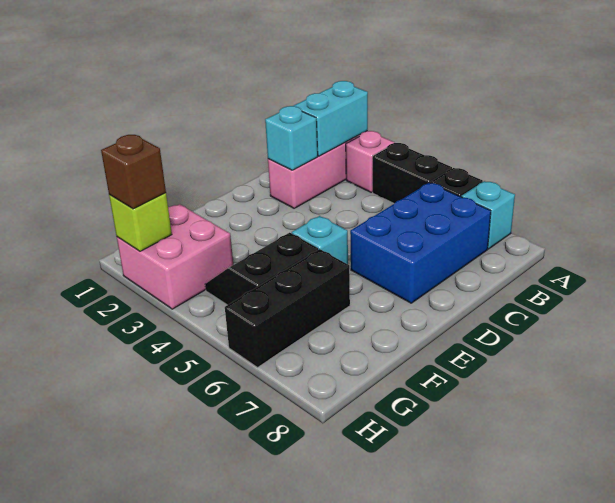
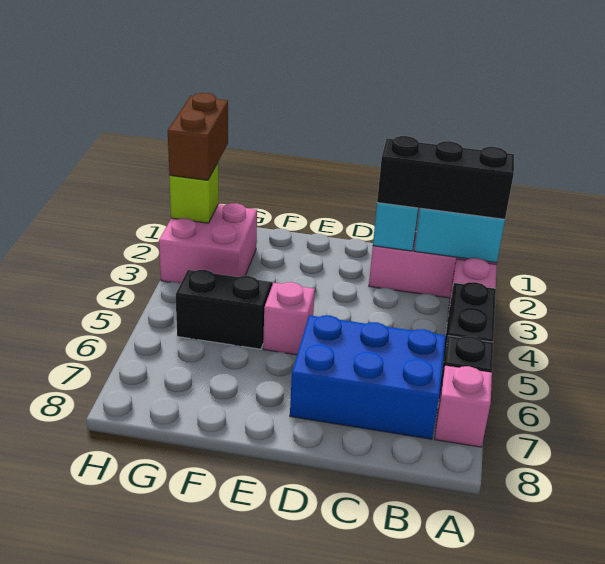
cyan 1x1 brick [461,181,515,249] -> pink 1x1 brick [435,365,492,447]
cyan 1x1 brick [292,216,348,264] -> pink 1x1 brick [263,282,315,355]
black 1x3 brick [225,249,350,367] -> black 1x3 brick moved to [377,136,514,219]
brown 1x1 brick [101,135,166,209] -> brown 1x2 brick [168,93,228,180]

